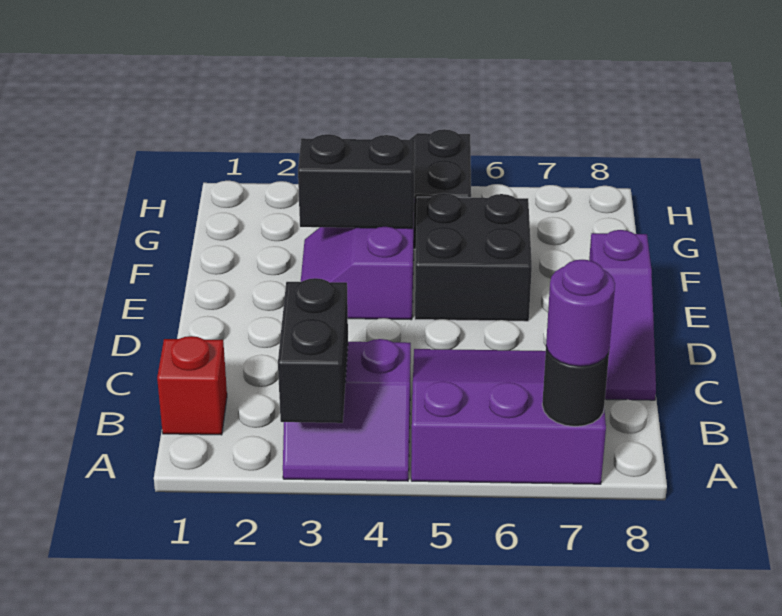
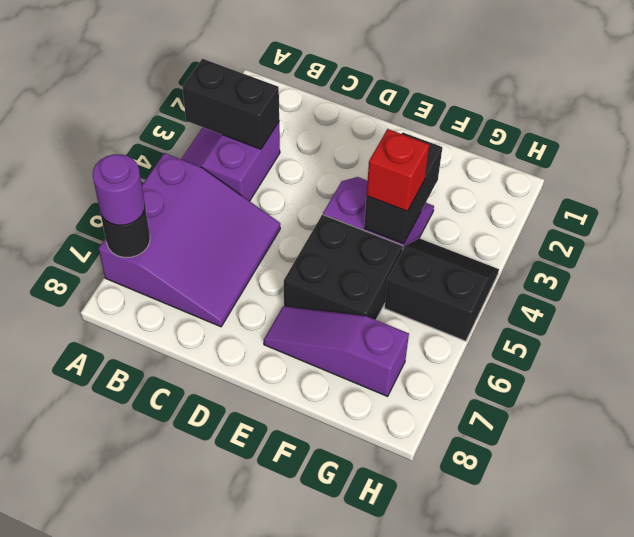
red 1x1 brick [157,336,227,435] -> red 1x1 brick moved to [367,129,429,211]
purple 1x3 slope [589,230,656,400] -> purple 1x3 slope moved to [264,306,409,396]

